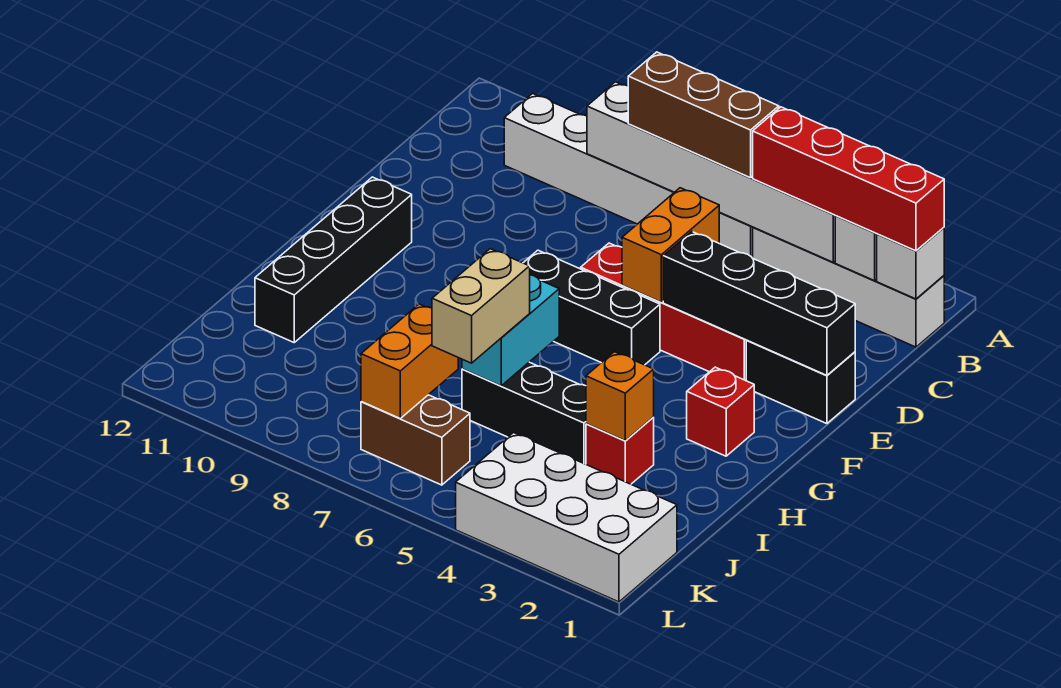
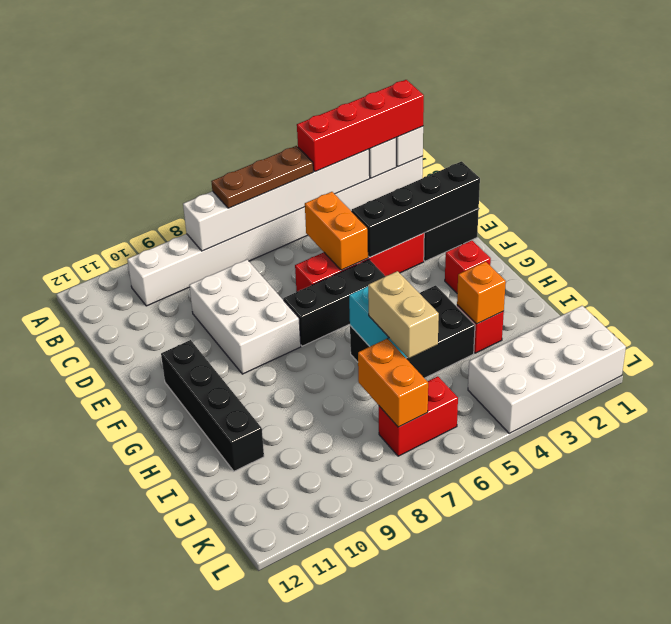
brown 1x3 brick [628,52,779,178] -> brown 1x3 plate [211,146,313,208]
none -> white 2x3 brick [189,260,301,374]
black 1x3 brick [462,362,586,464] -> black 2x3 brick [350,285,475,378]
brown 1x2 brick [361,395,470,485] -> red 1x2 brick [379,376,458,456]

